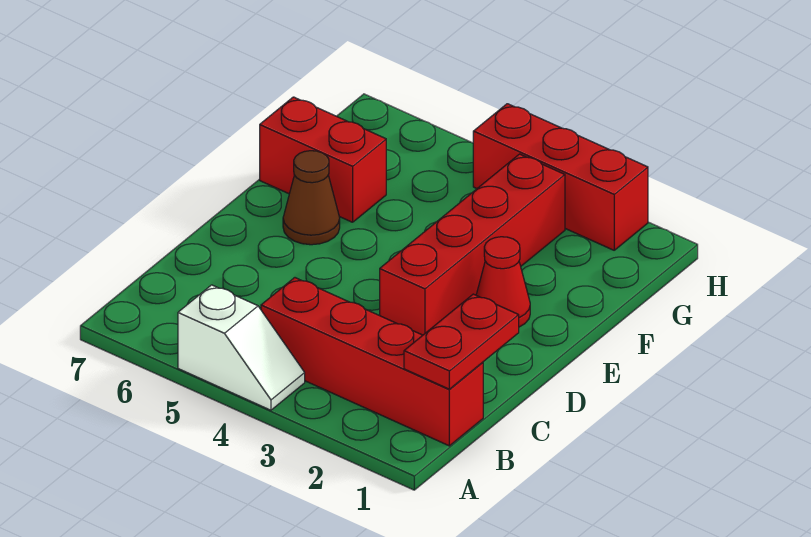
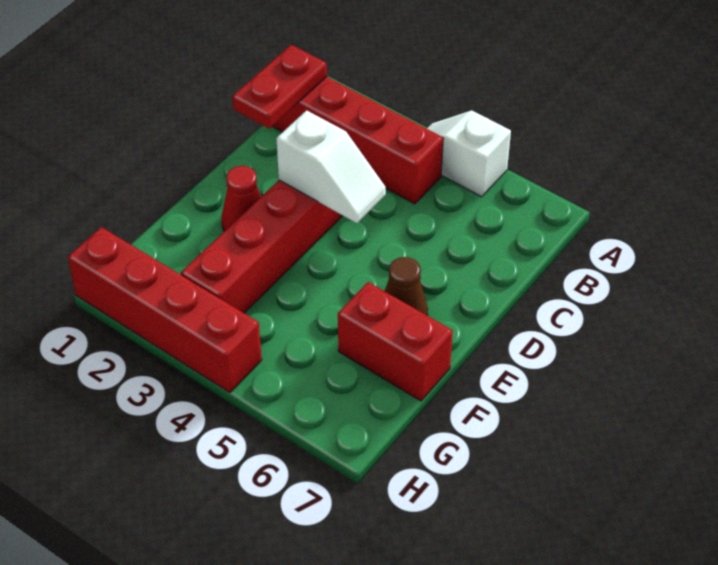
none -> white 1x2 slope [277,110,386,223]
red 1x3 brick [473,104,648,250] -> red 1x4 brick [68,227,262,393]

